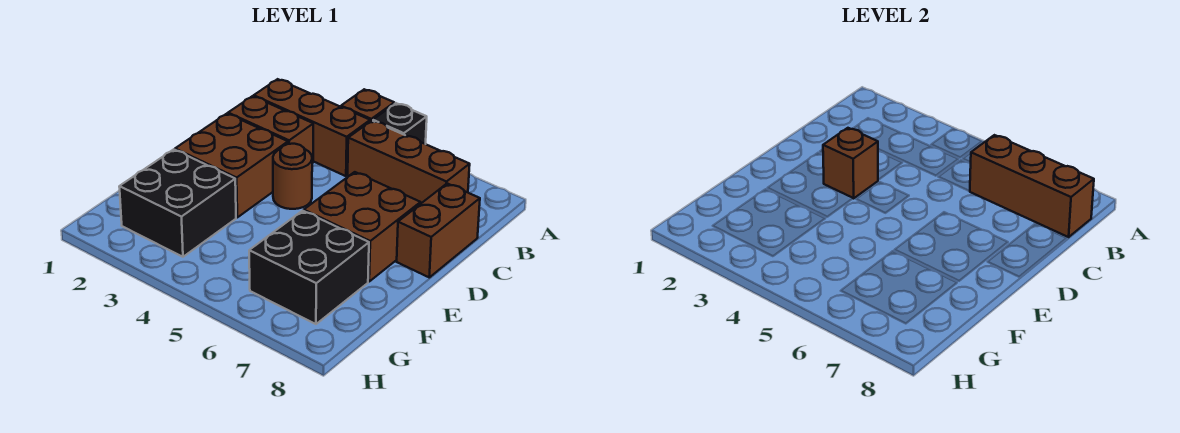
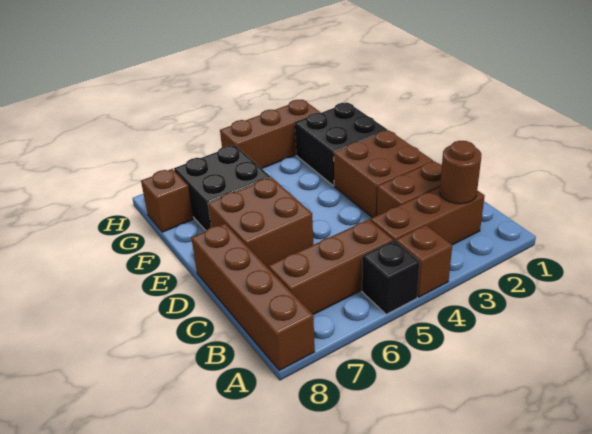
brown 1x3 brick [970,135,1094,237] -> brown 1x3 brick moved to [220,100,320,168]
brown 1x2 brick [397,184,480,277] -> brown 1x4 brick [191,224,315,370]
brown 1x1 brick [823,128,878,198] -> brown 1x1 brick moved to [141,169,193,232]
brown 1x1 round brick [273,144,312,209] -> brown 1x1 round brick moved to [440,141,481,204]

